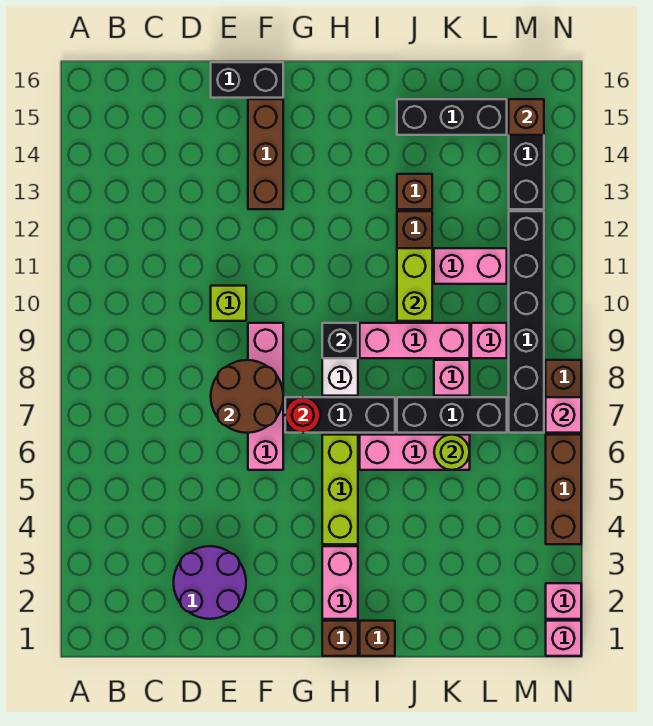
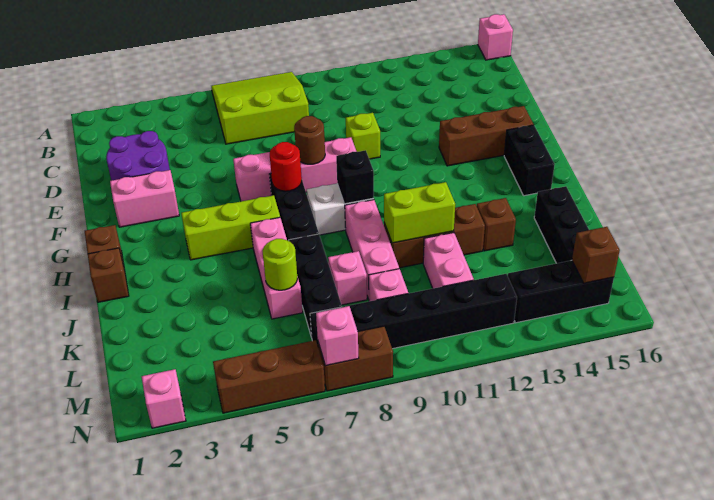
none -> lime 3x3 slope [211,72,309,144]
brown 2x2 round brick [211,360,283,433] -> brown 1x1 round brick [294,116,325,164]
black 1x2 brick [211,62,283,98] -> black 1x2 brick moved to [504,125,555,196]
pink 1x2 brick [322,546,358,619] -> pink 1x2 brick moved to [110,170,179,227]
pink 1x1 brick [546,621,581,656] -> pink 1x1 brick moved to [478,14,513,60]

